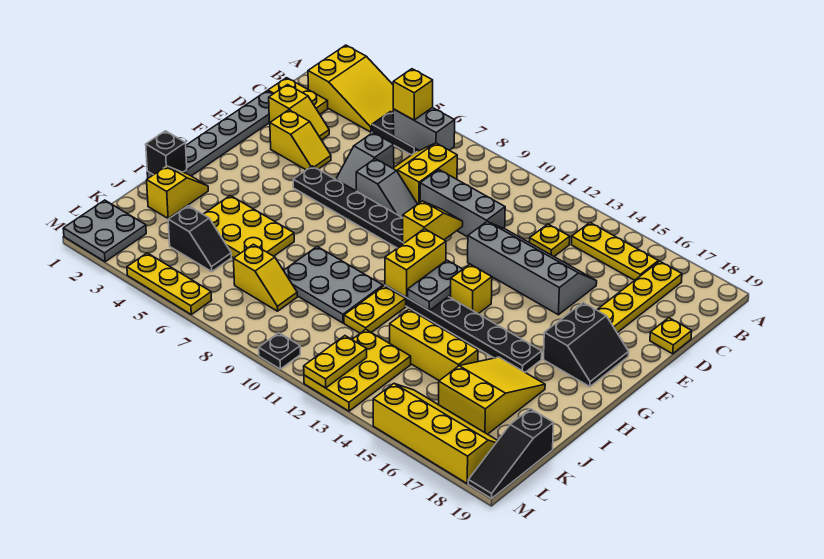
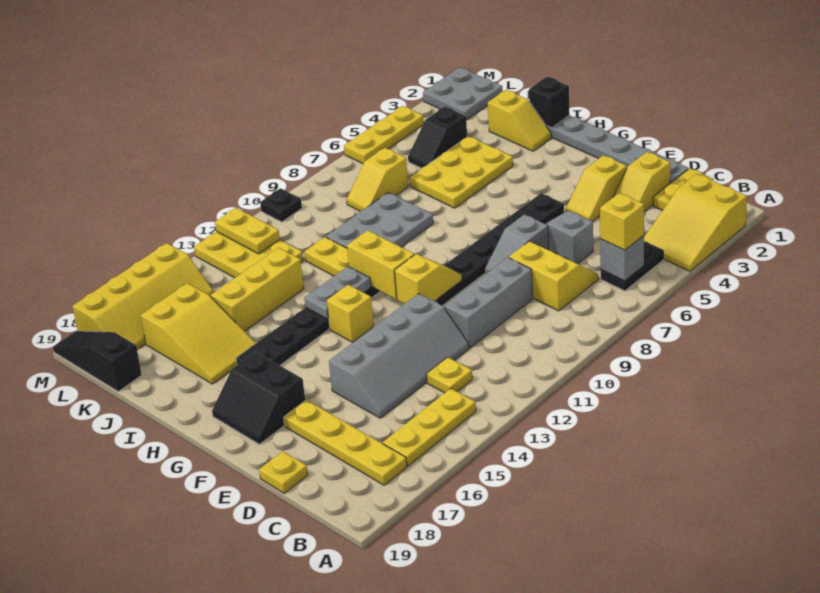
grey 1x2 brick [393,107,455,150] -> grey 1x1 brick [600,236,644,281]
yellow 1x2 slope [403,201,463,243] -> yellow 1x2 slope turned to [395,254,462,304]
grey 1x2 plate [408,260,463,310] -> grey 1x2 plate turned to [304,266,371,319]

